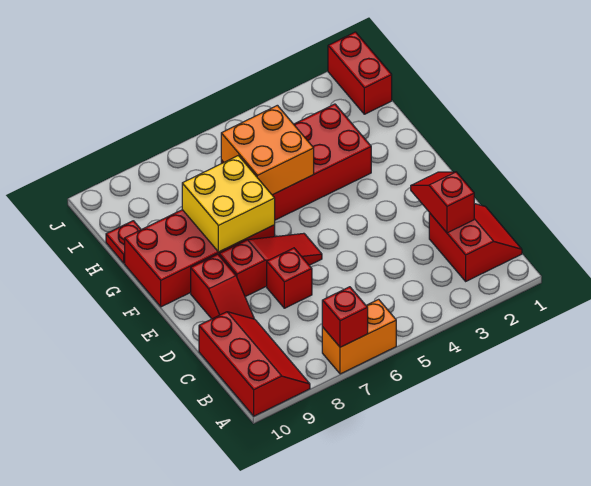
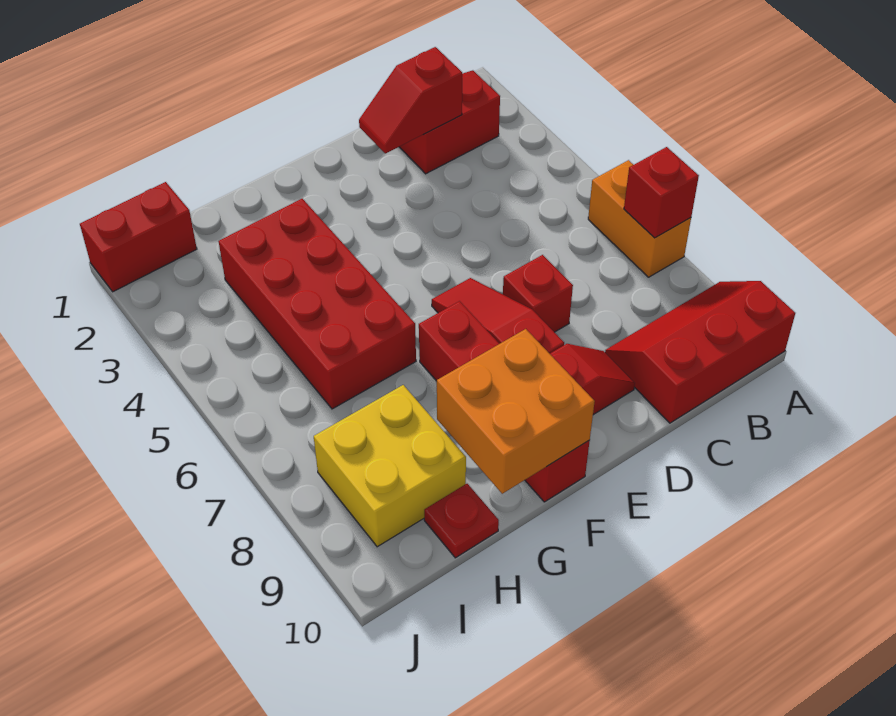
red 2x4 brick [125,210,275,307] -> red 1x4 brick [419,301,590,502]
yellow 2x2 brick [182,156,275,252] -> yellow 2x2 brick moved to [314,385,466,547]
orange 2x2 brick [221,105,314,195] -> orange 2x2 brick moved to [437,329,595,494]

